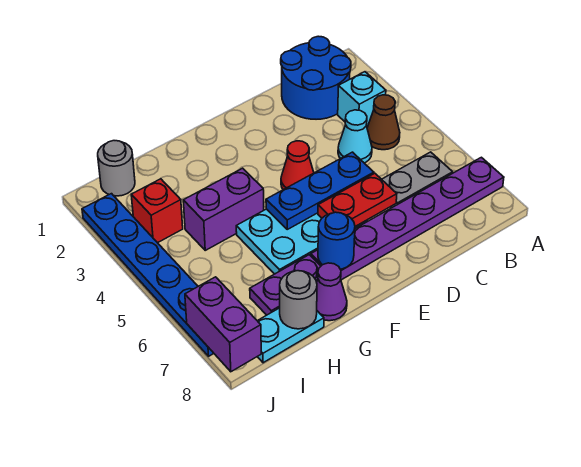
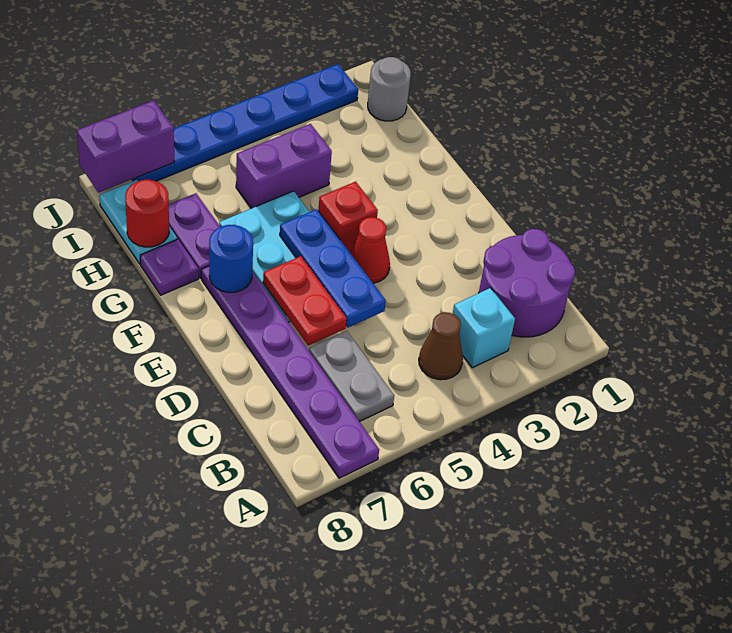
blue 2x2 round brick [281,36,351,119] -> purple 2x2 round brick [479,229,575,337]
cyan 1x1 cone [338,110,372,163] -> none
purple 1x2 brick [183,168,264,250] -> purple 1x2 brick turned to [236,124,332,208]
purple 1x1 cone [317,263,347,321] -> purple 1x1 plate [140,239,199,295]
grey 1x1 round brick [280,271,317,329] -> red 1x1 round brick [125,180,169,247]
red 1x1 brick [131,179,183,243] -> red 1x1 brick moved to [318,182,378,252]

